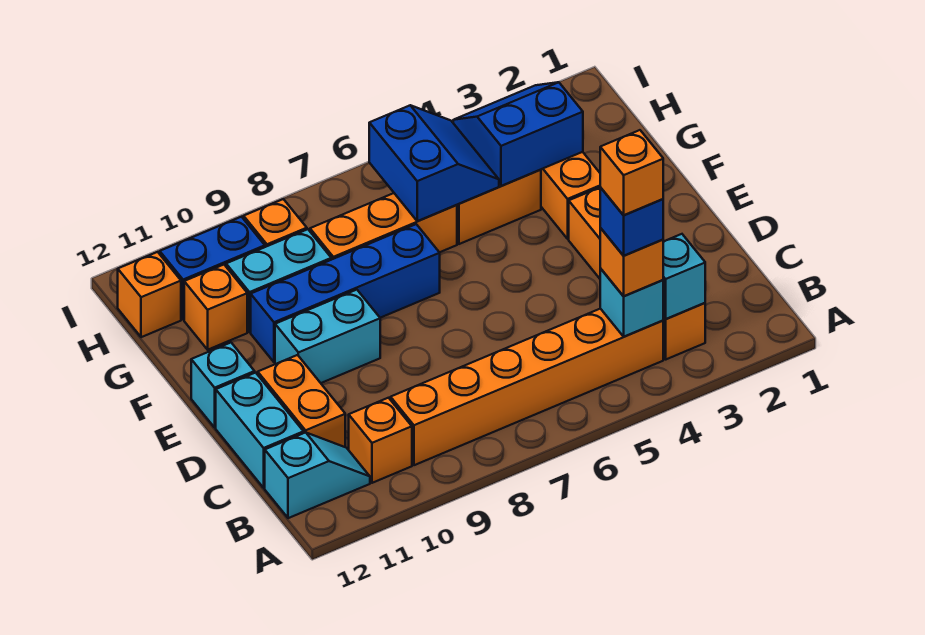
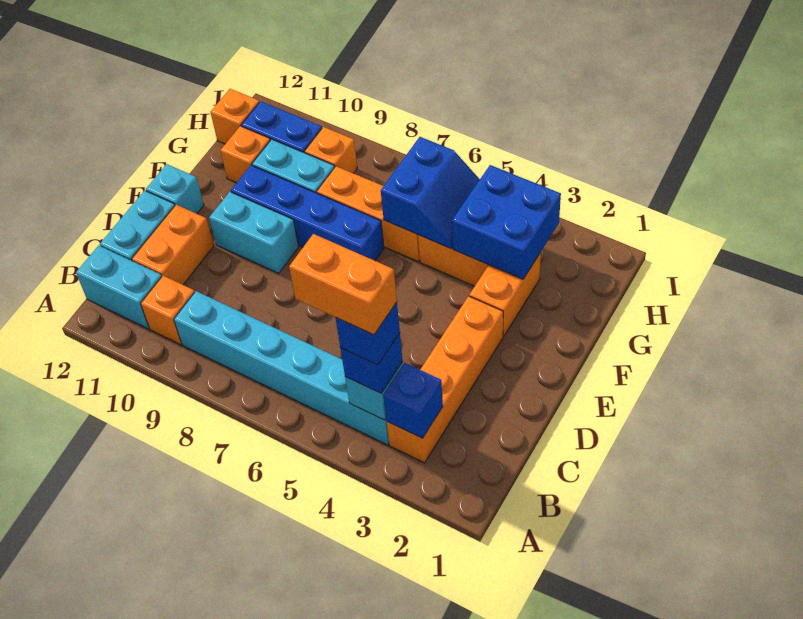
cyan 1x1 brick [663,234,705,319] -> blue 1x1 brick [383,363,443,438]
orange 1x6 brick [391,309,663,465] -> cyan 1x6 brick [174,291,389,445]
orange 1x1 brick [600,228,663,296] -> blue 1x1 brick [340,333,403,393]
orange 1x1 brick [600,130,663,215] -> orange 1x2 brick [289,234,397,335]
cyan 1x2 slope [265,432,370,518] -> cyan 1x2 brick [76,245,162,329]
blue 2x2 slope [453,82,583,186] -> blue 2x2 brick [452,165,561,279]

